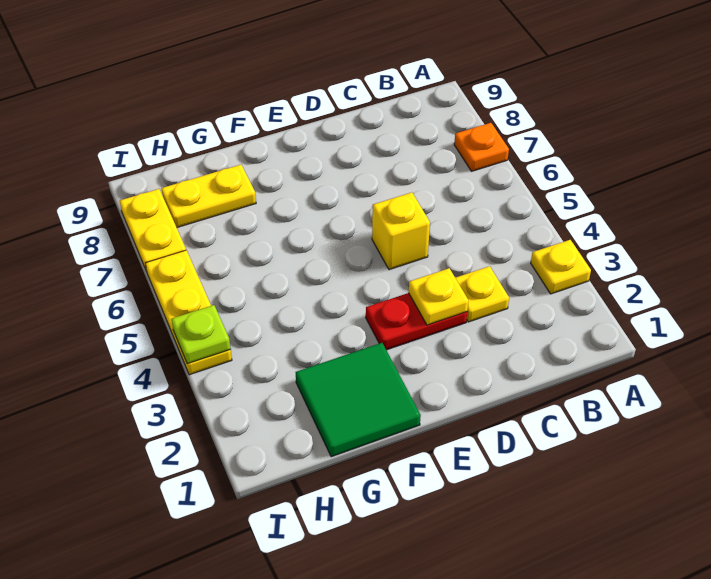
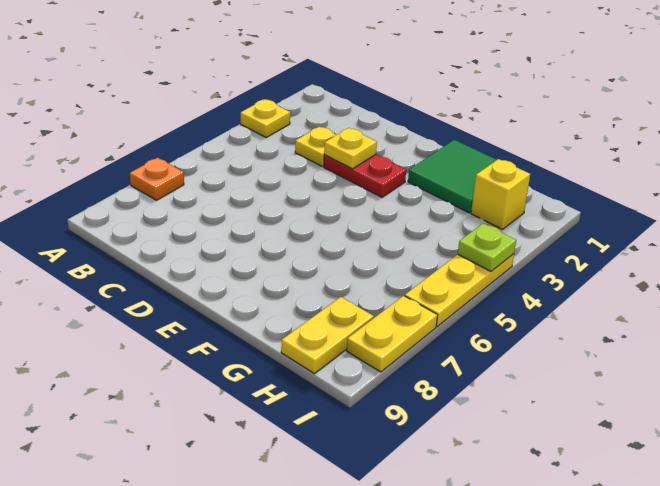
yellow 1x1 brick [372,192,430,270] -> yellow 1x1 brick moved to [471,159,530,229]
yellow 1x2 plate [161,165,256,227] -> yellow 1x2 plate turned to [281,297,374,374]

